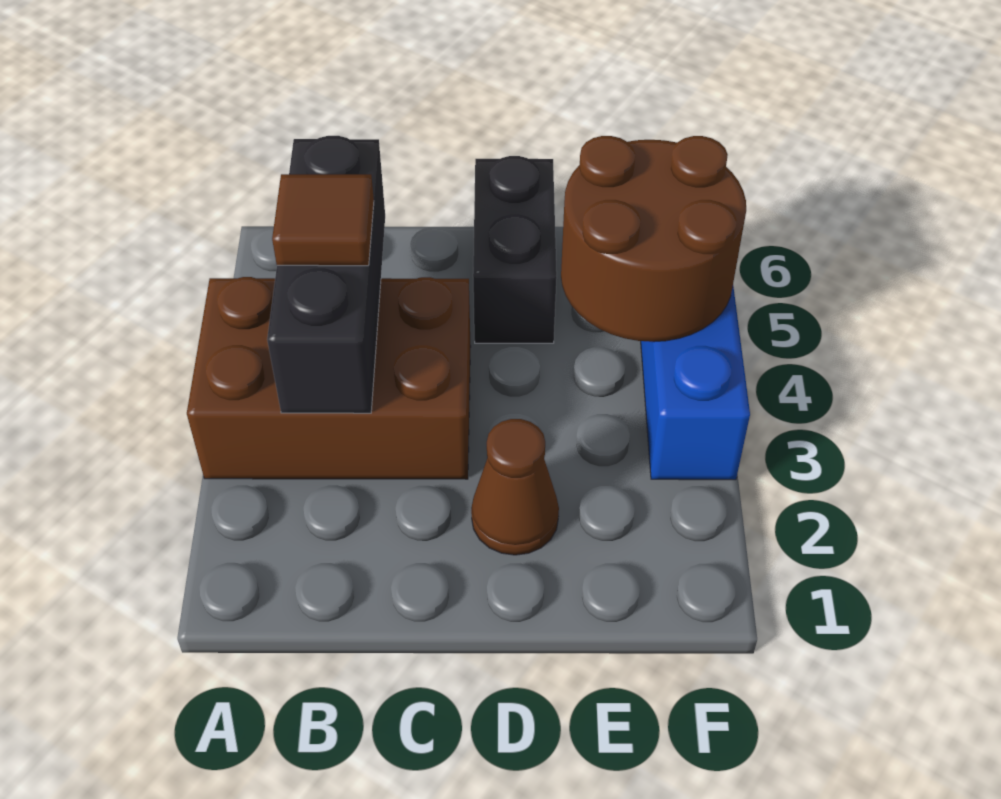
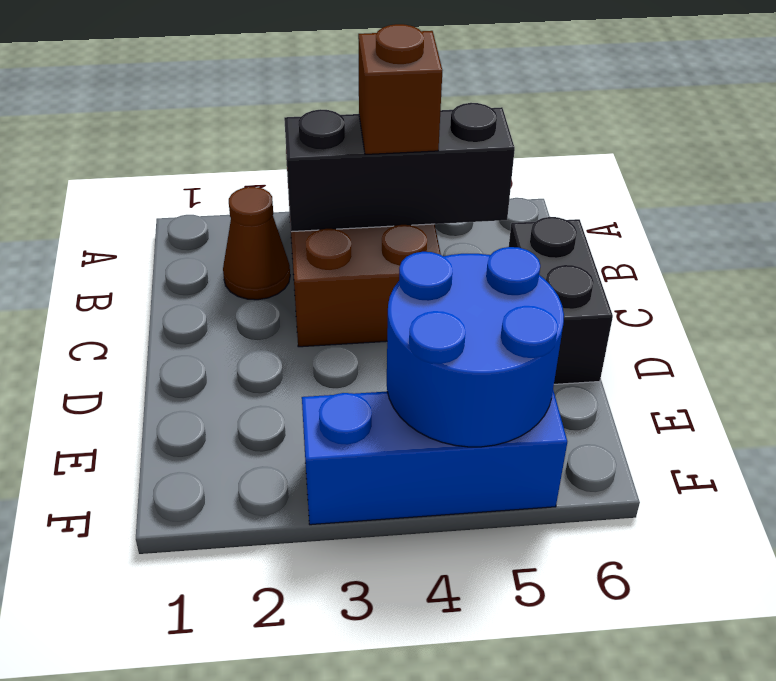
brown 1x1 tile [272,174,374,266] -> brown 1x1 brick [358,24,442,154]
brown 1x1 cone [471,419,559,555] -> brown 1x1 cone moved to [223,187,290,300]
black 1x2 brick [473,156,557,343] -> black 1x2 brick turned to [509,217,613,384]
brown 2x2 round brick [561,136,746,342] -> blue 2x2 round brick [387,247,564,447]

